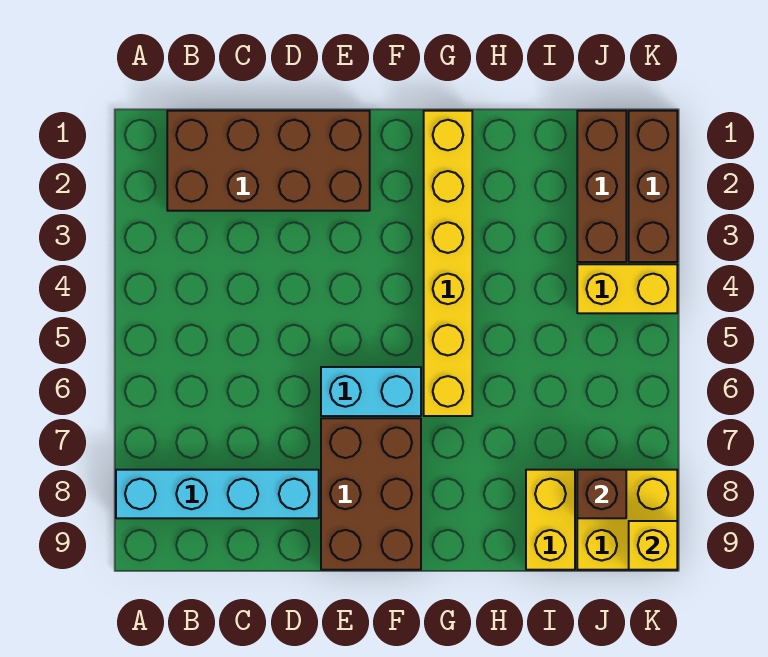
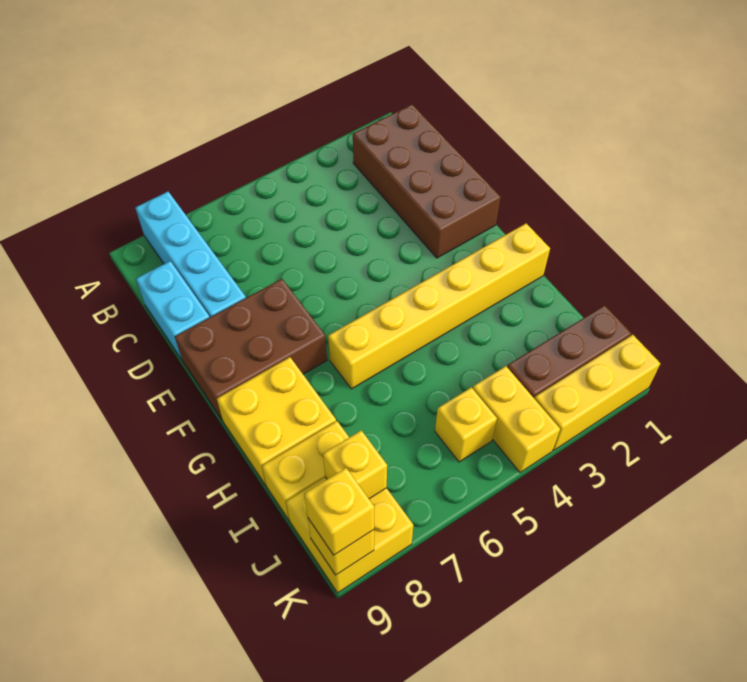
cyan 1x2 brick [321,367,421,416] -> cyan 1x2 brick moved to [136,261,210,360]
none -> yellow 2x2 brick [217,357,336,485]
none -> yellow 1x1 brick [435,387,497,462]
brown 1x1 brick [577,470,626,518] -> yellow 1x1 brick [323,430,387,499]
brown 1x3 brick [629,111,677,262] -> yellow 1x3 brick [534,335,660,450]
none -> yellow 1x1 brick [304,468,374,555]

